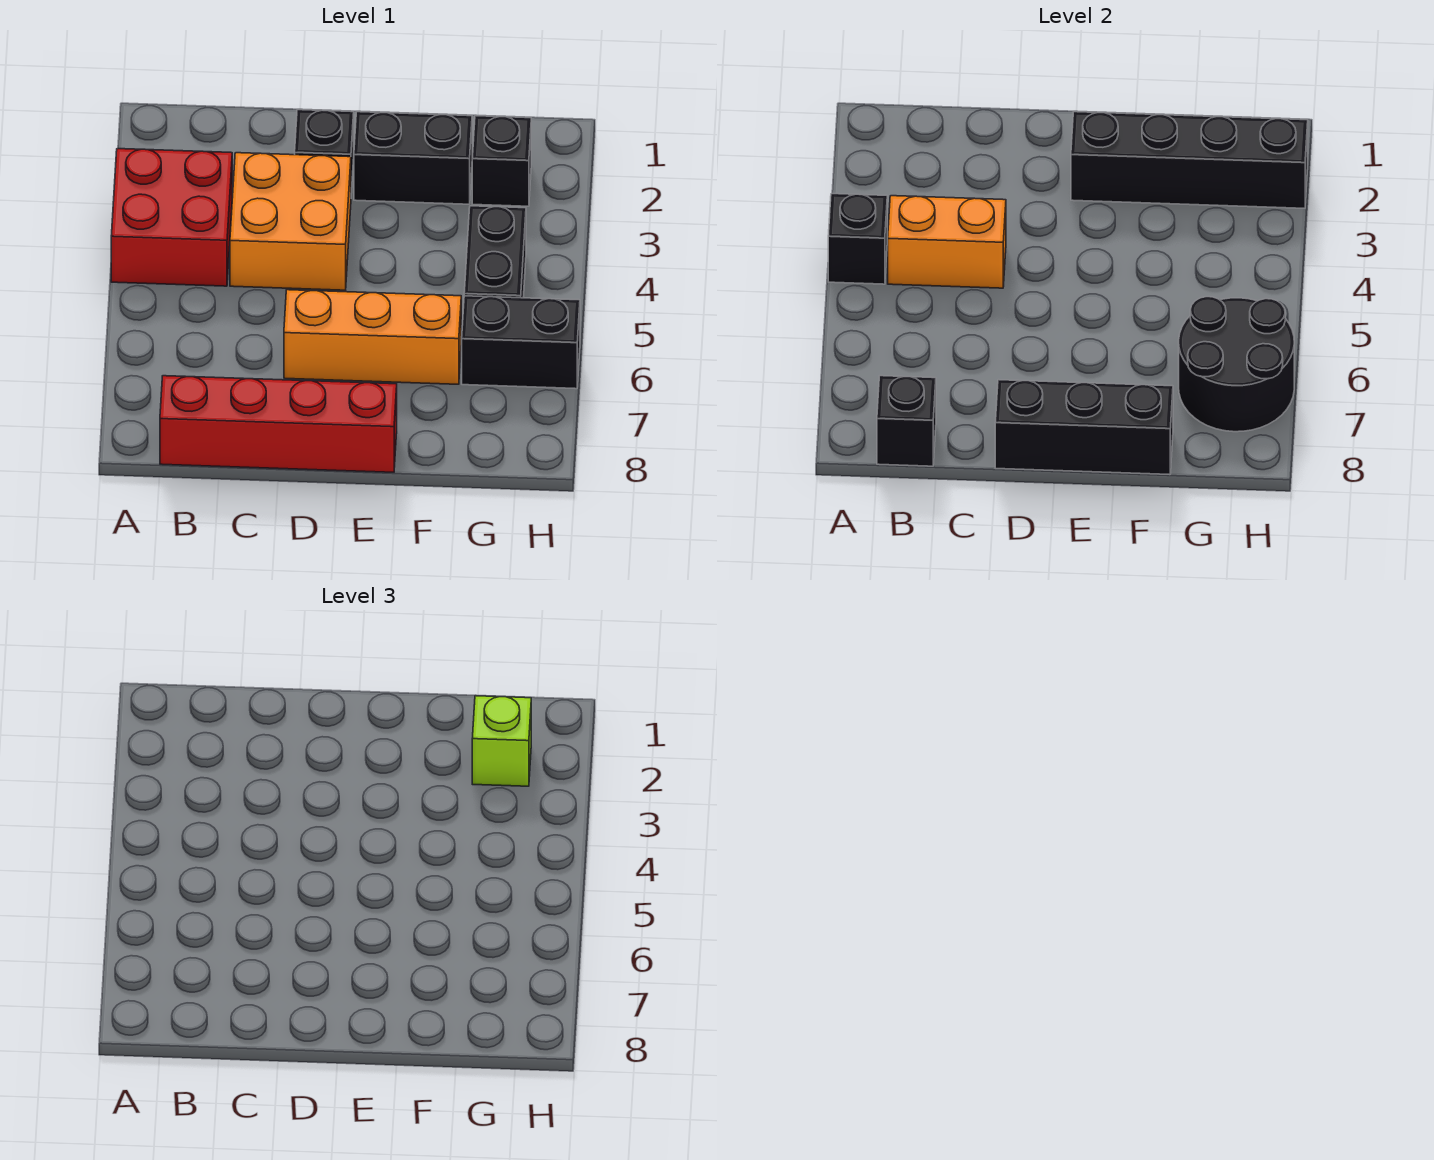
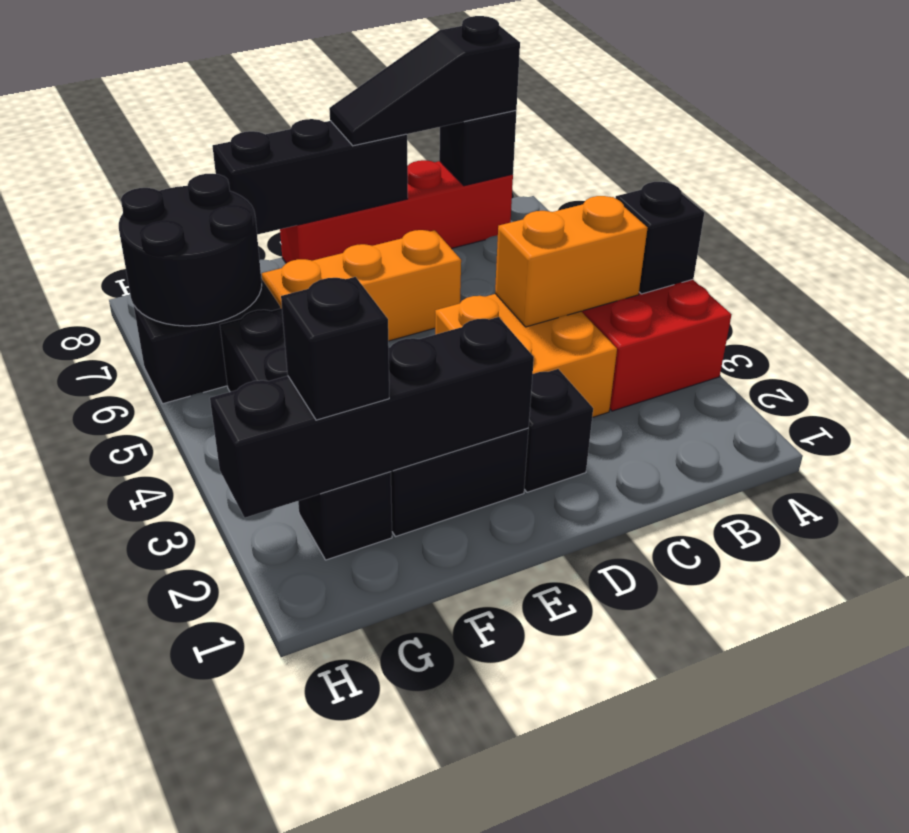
none -> black 1x3 slope [329,16,520,146]
lime 1x1 brick [472,696,531,786] -> black 1x1 brick [281,277,389,420]

